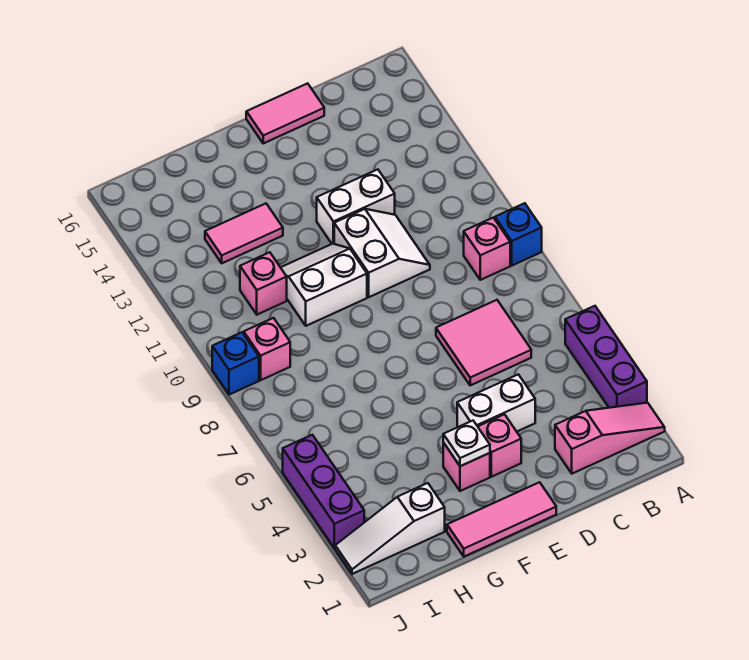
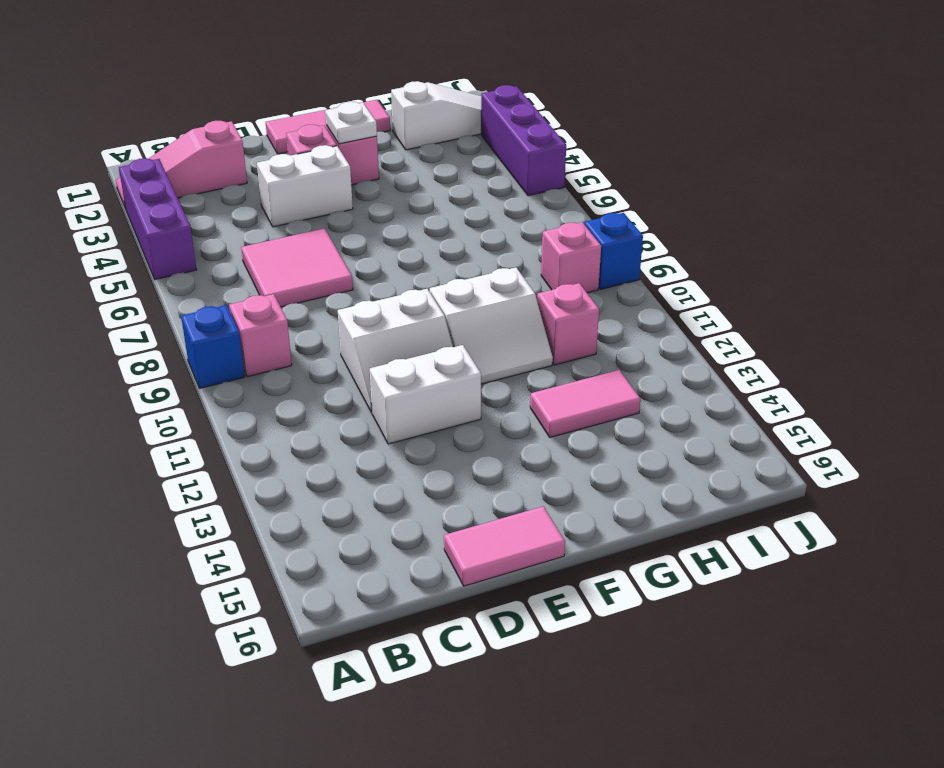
white 2x2 slope [334,209,430,297] -> white 2x2 slope turned to [338,289,453,413]

